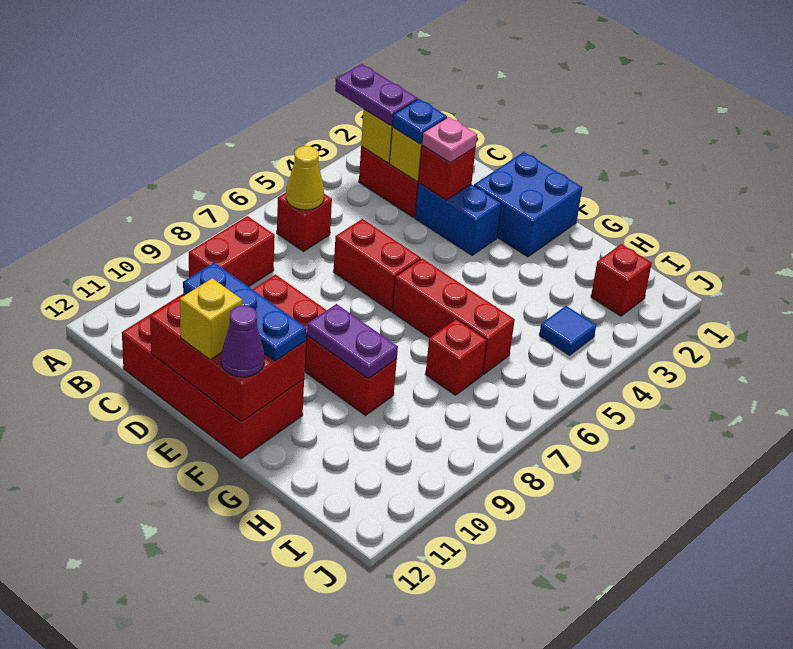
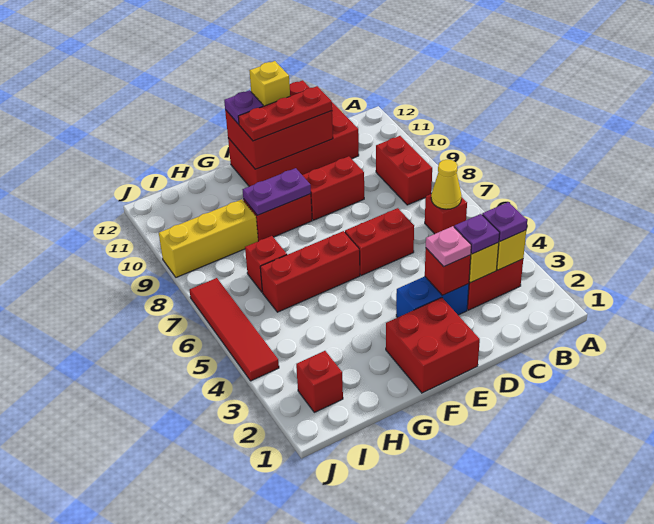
purple 1x2 plate [335,64,418,126] -> purple 1x1 plate [482,202,527,241]
blue 1x1 plate [392,99,447,144] -> purple 1x1 plate [454,214,500,254]
blue 1x3 plate [183,263,306,361] -> red 1x3 plate [238,86,332,141]
blue 2x2 brick [474,152,582,257] -> red 2x2 brick [386,298,480,393]
purple 1x1 cone [221,306,265,377] -> purple 1x1 plate [224,90,263,124]
none -> yellow 1x3 brick [159,199,258,277]
blue 1x1 tile [539,306,596,355] -> none
none -> red 1x4 tile [189,278,279,381]

